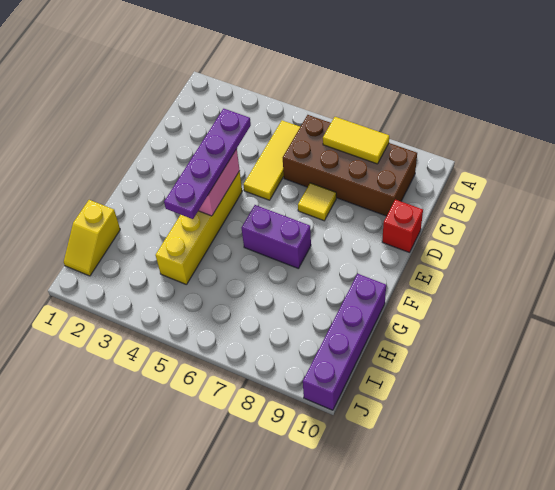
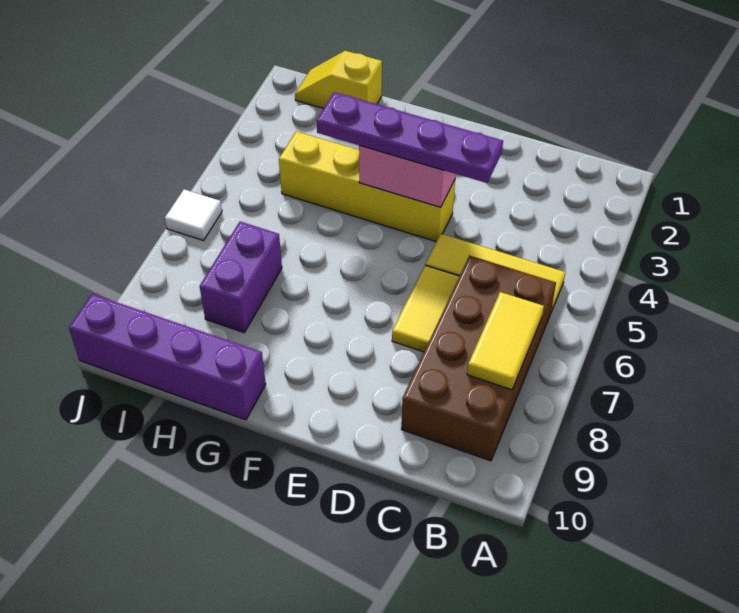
yellow 1x1 tile [298,183,336,221] -> yellow 1x2 tile [392,265,460,352]
red 1x1 brick [382,200,423,253] -> none
purple 1x2 brick [242,205,311,269] -> purple 1x2 brick moved to [200,222,282,332]
none -> white 1x1 tile [165,189,222,241]

